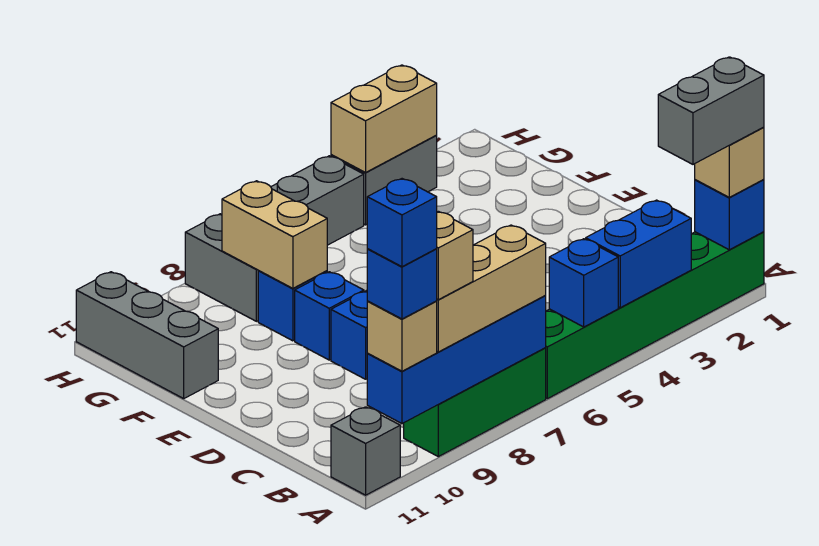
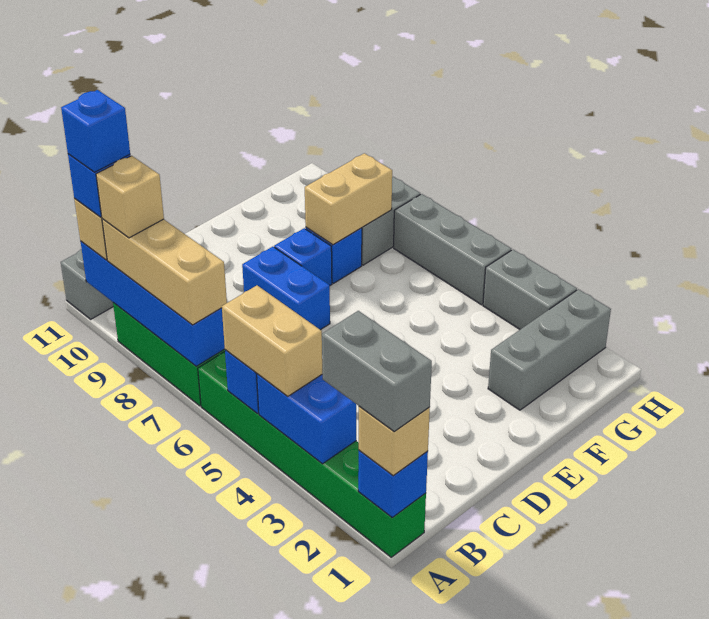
grey 1x3 brick [76,272,218,399] -> grey 1x3 brick moved to [488,289,611,410]
tan 1x2 brick [331,65,437,173] -> tan 1x2 brick moved to [222,285,322,396]

